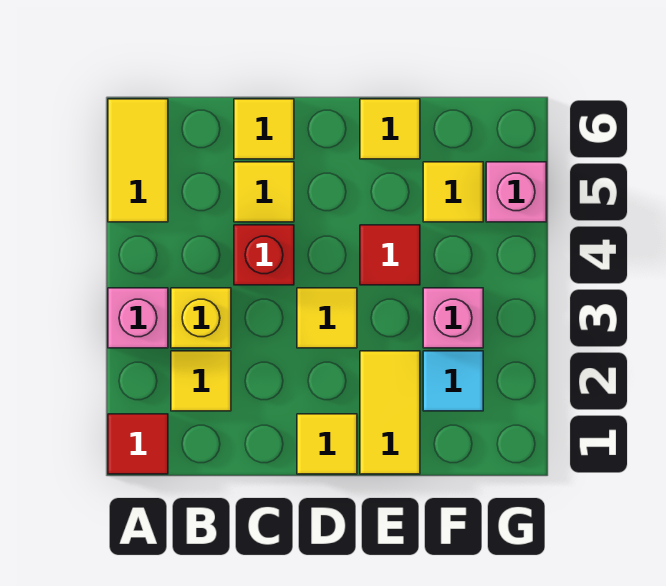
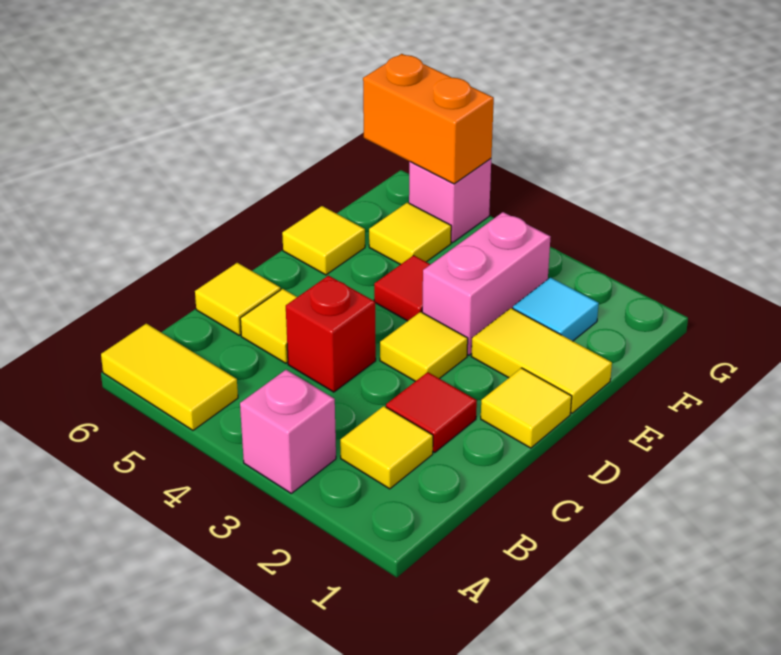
red 1x1 tile [108,414,168,474] -> red 1x1 tile moved to [386,372,477,452]
yellow 1x1 brick [171,288,231,348] -> none
pink 1x1 brick [423,288,483,348] -> pink 1x2 brick [422,212,550,355]
none -> orange 1x2 brick [363,54,494,184]

